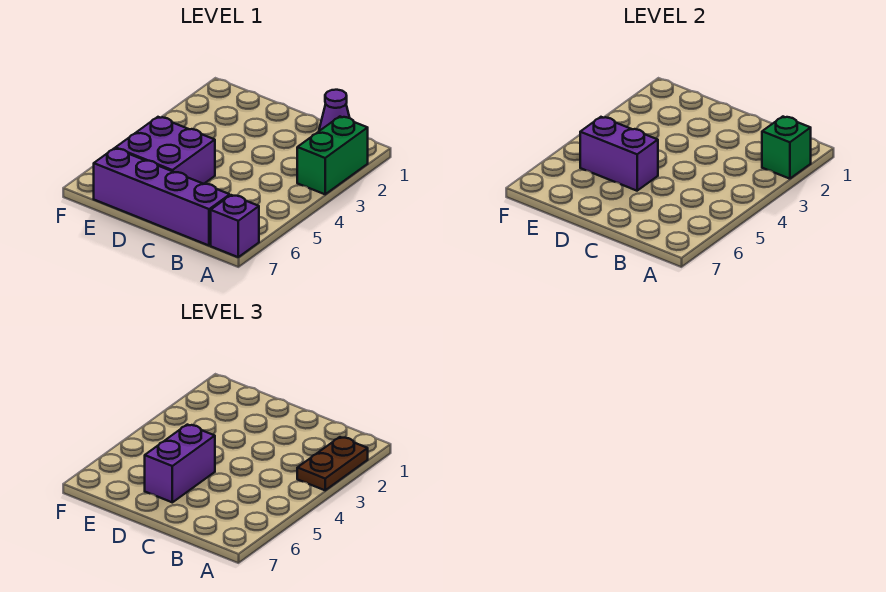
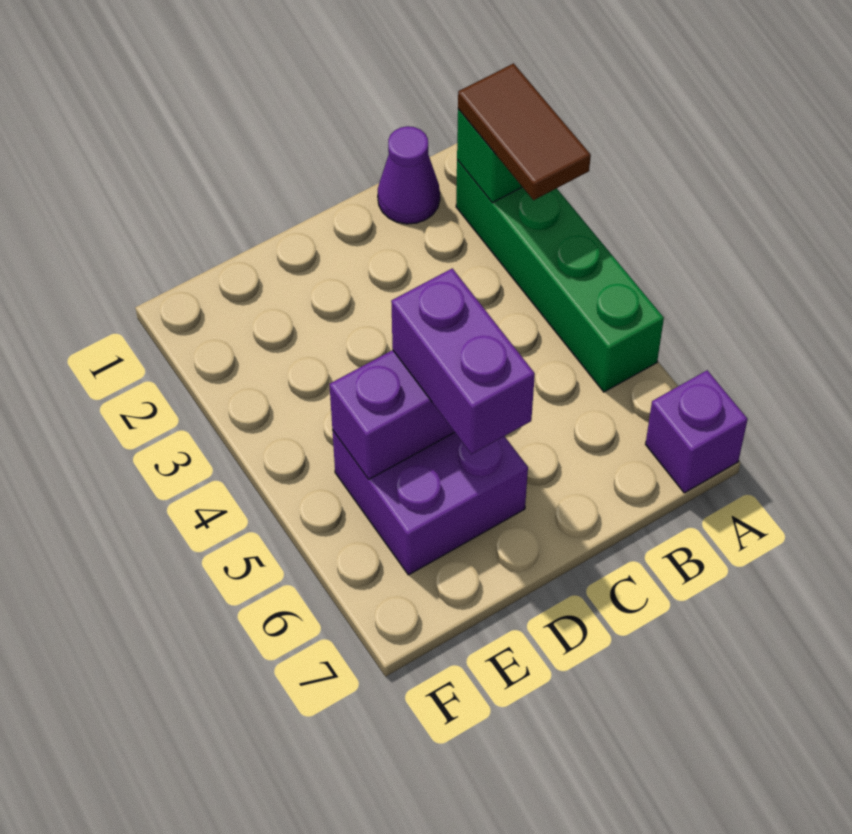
green 1x2 brick [297,117,368,194] -> green 1x4 brick [456,160,664,392]
brown 1x2 plate [297,437,368,490] -> brown 1x2 tile [458,63,591,200]
purple 1x4 brick [94,148,230,245] -> none

